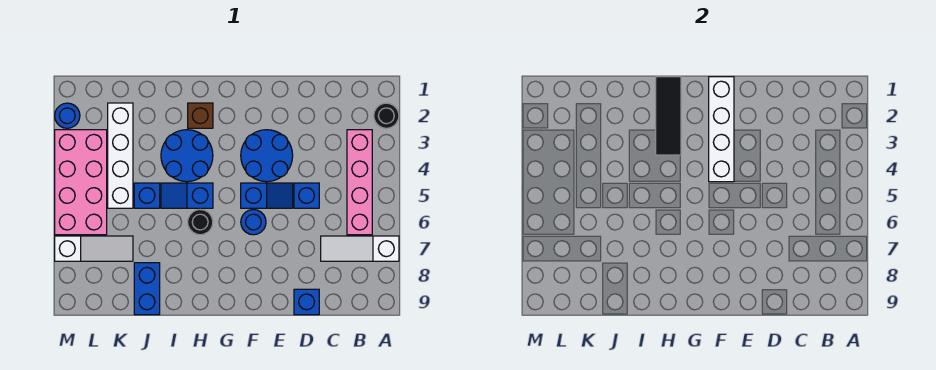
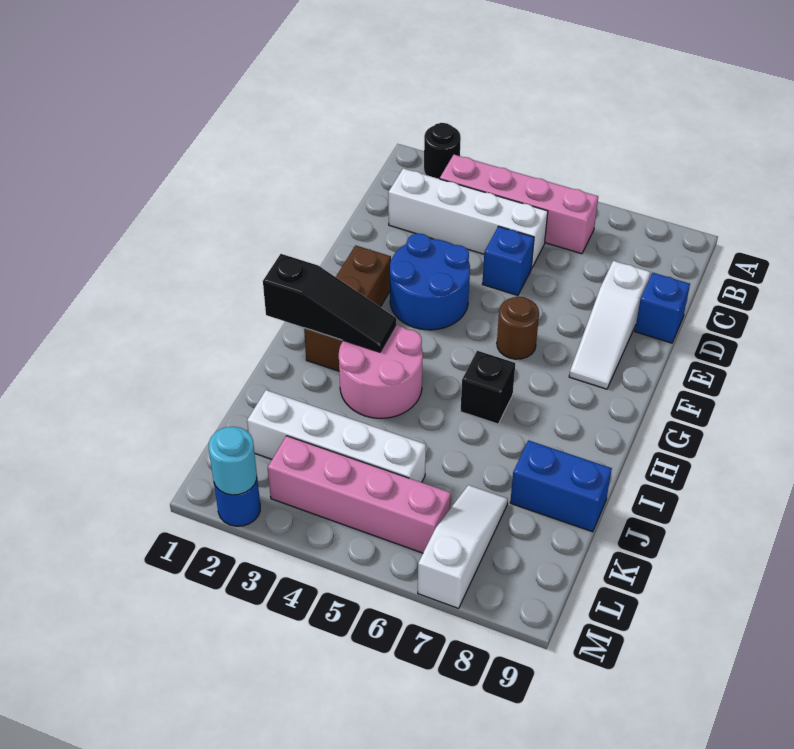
white 1x3 slope [321,236,399,261] -> white 1x3 slope moved to [569,261,650,389]
blue 1x2 slope [241,183,293,208] -> none
white 1x4 brick [709,77,734,182] -> white 1x4 brick moved to [388,168,548,269]
blue 1x1 round brick [241,210,266,235] -> brown 1x1 round brick [497,296,539,359]
black 1x3 tile [656,77,681,155] -> black 1x3 slope [263,254,396,352]
brown 1x1 brick [188,103,213,128] -> brown 1x3 brick [304,245,391,371]
blue 2x2 round brick [161,130,213,182] -> pink 2x2 round brick [339,325,423,418]
blue 1x2 slope [161,183,213,208] -> none
black 1x1 round brick [188,210,213,235] -> black 1x1 brick [460,351,515,424]
blue 1x1 brick [134,183,160,208] -> none
pink 2x4 brick [55,130,107,235] -> pink 1x4 brick [267,436,451,553]
none -> cyan 1x1 round brick [209,427,257,495]

